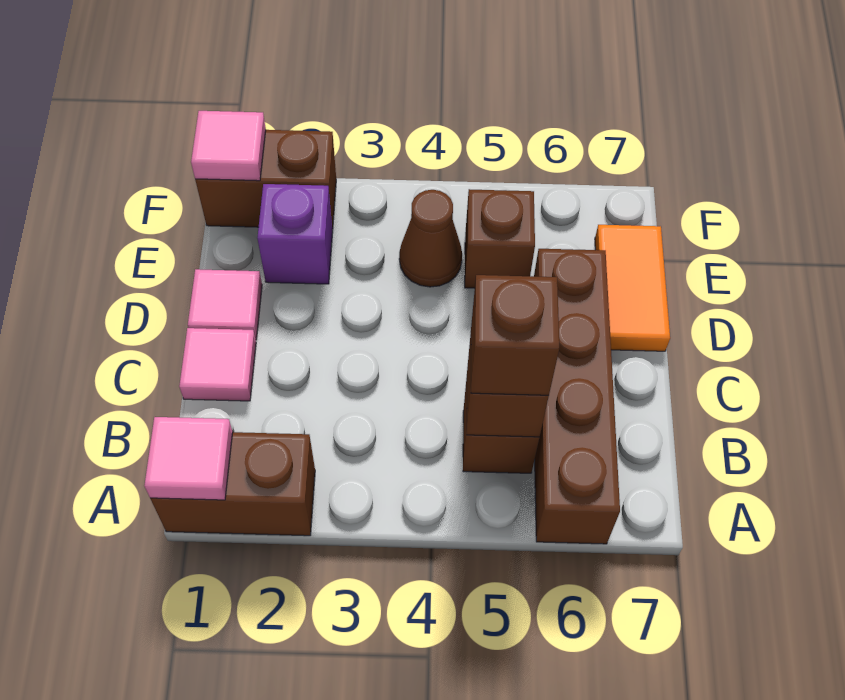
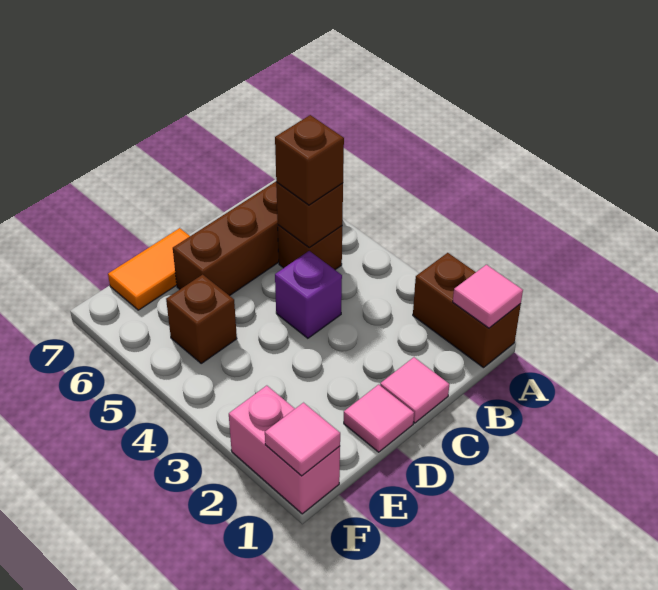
purple 1x1 brick [257,184,333,284] -> purple 1x1 brick moved to [275,251,342,338]
brown 1x1 cone [399,190,462,287] -> none
brown 1x2 brick [195,130,336,229] -> pink 1x2 brick [229,386,340,514]

